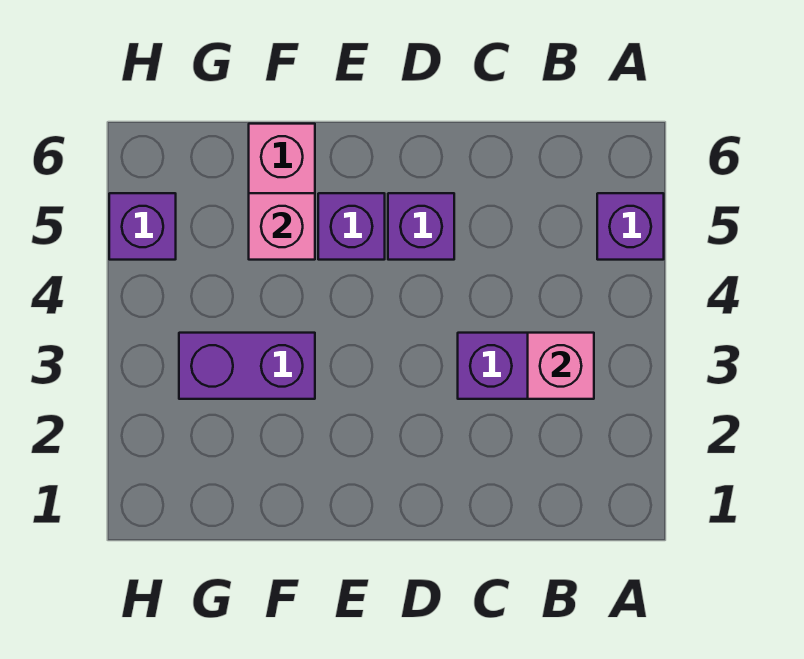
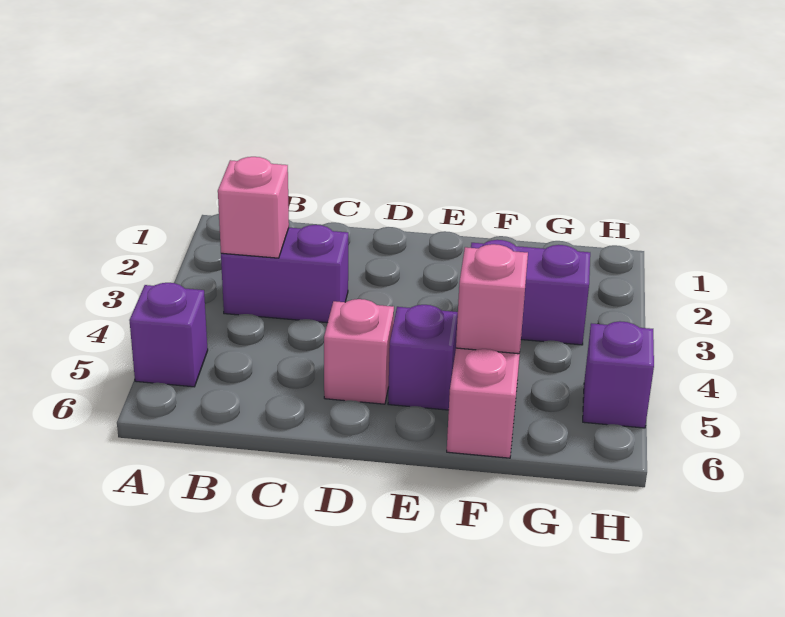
purple 1x1 brick [388,193,454,260] -> pink 1x1 brick [324,299,394,404]

